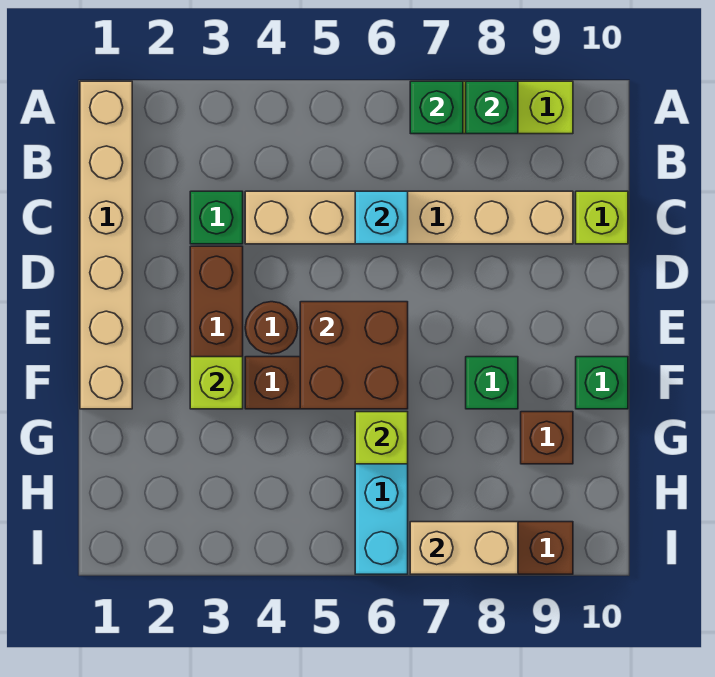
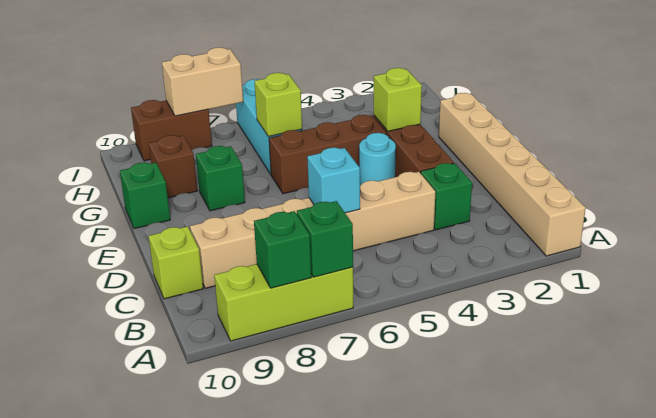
brown 1x1 round brick [245,302,298,354] -> cyan 1x1 round brick [359,133,396,185]
brown 2x2 brick [300,302,408,409] -> none

